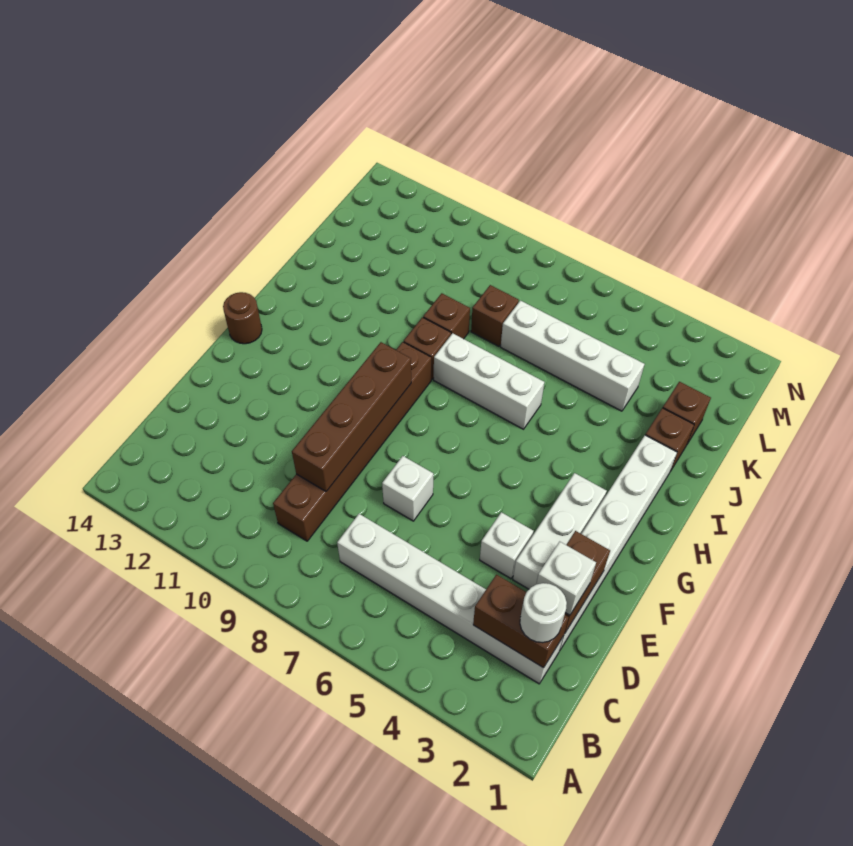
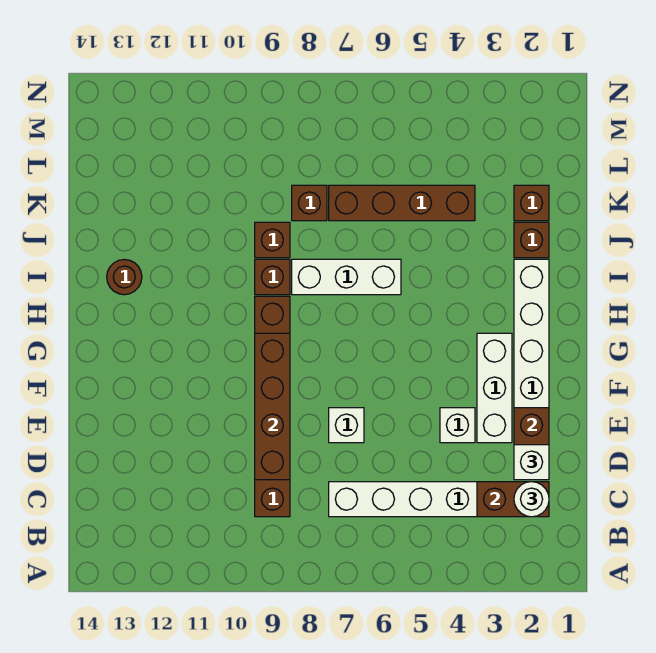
brown 1x1 round brick [223,292,262,344] -> brown 1x1 round brick moved to [107,259,142,295]
white 1x4 brick [501,300,644,411] -> brown 1x4 brick [329,185,475,221]

